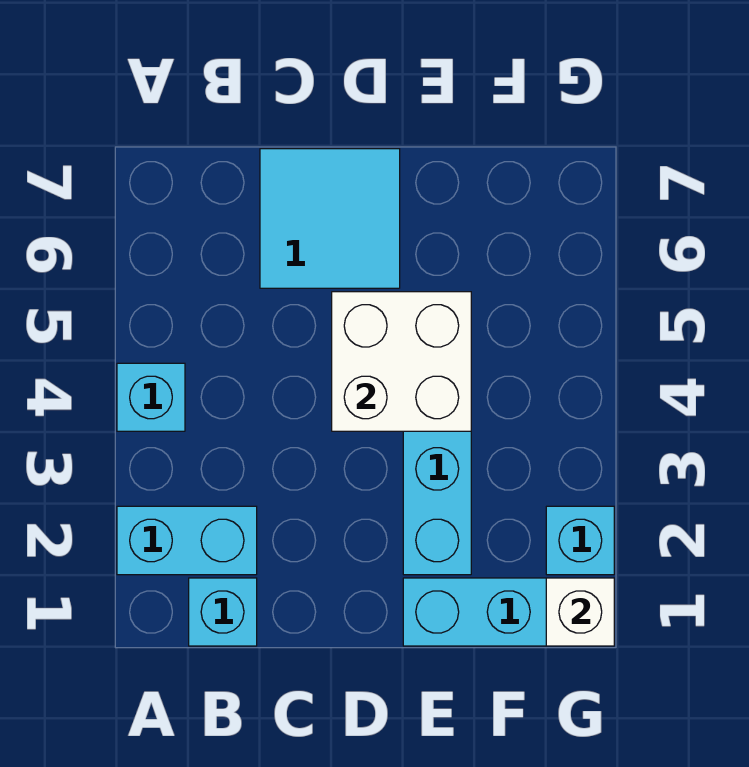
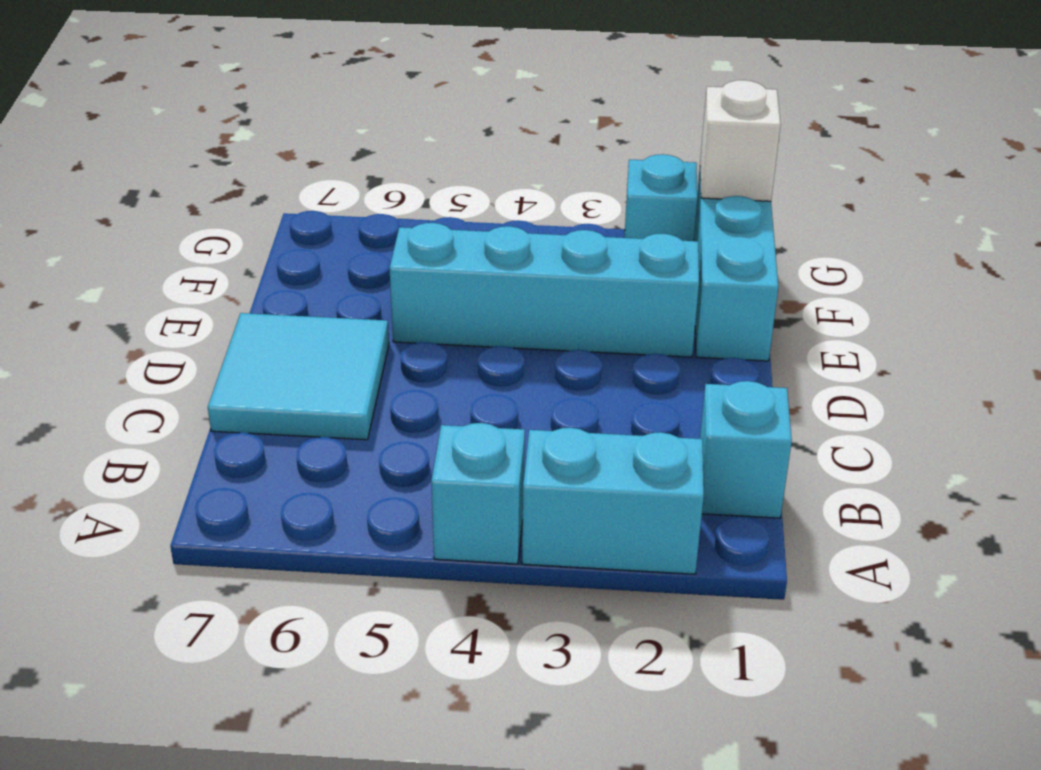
cyan 1x2 brick [117,506,257,575] -> cyan 1x2 brick turned to [522,428,704,574]
white 2x2 brick [332,292,471,431] -> none

